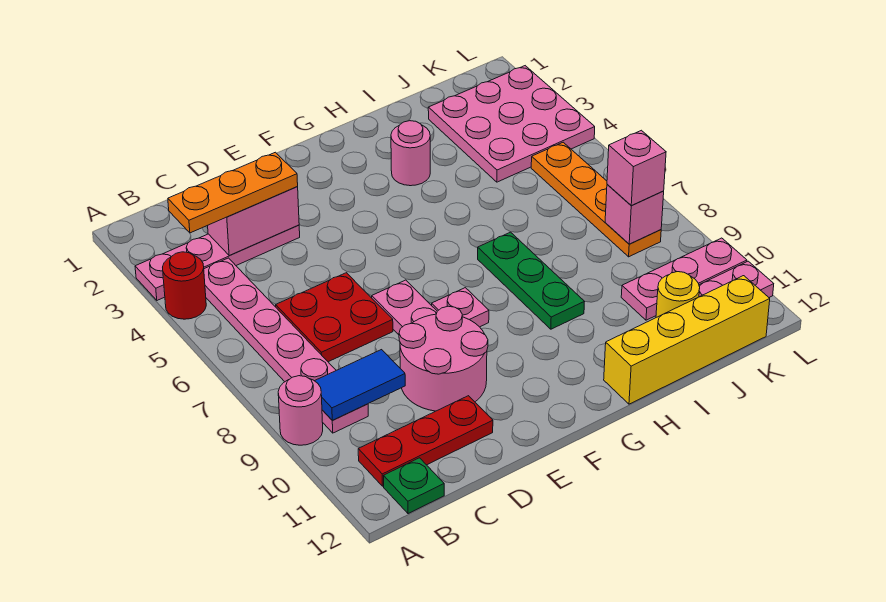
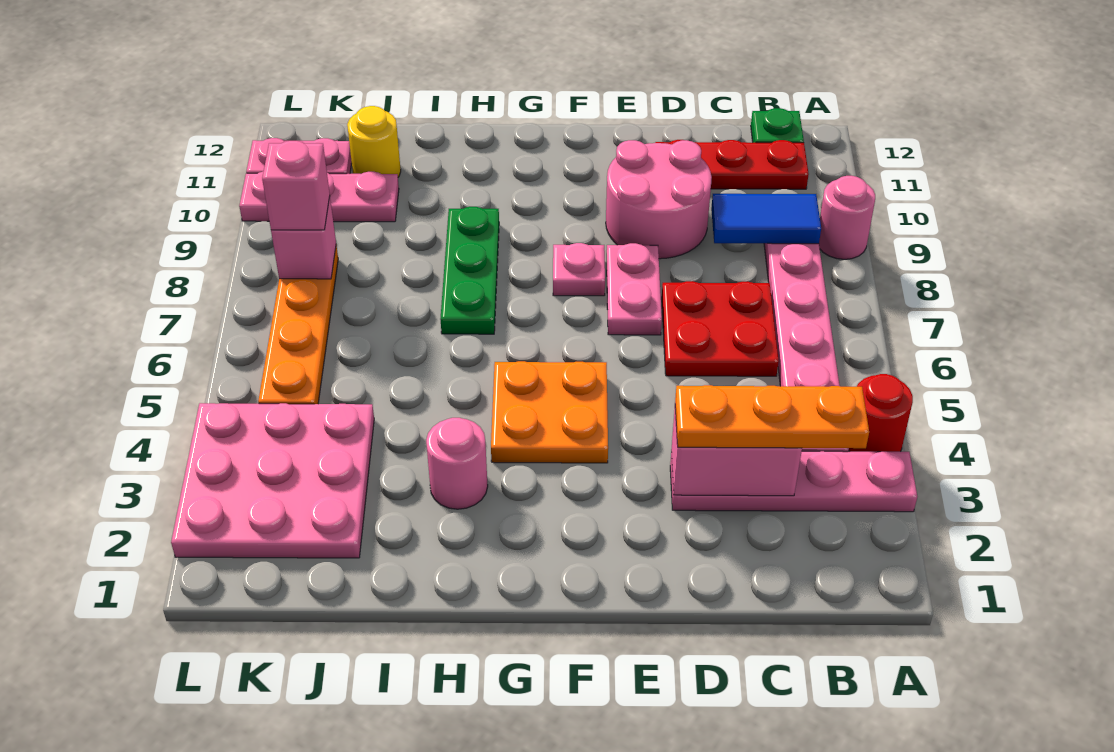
none -> orange 2x2 plate [491,361,608,463]
yellow 1x4 brick [604,276,770,404] -> none

